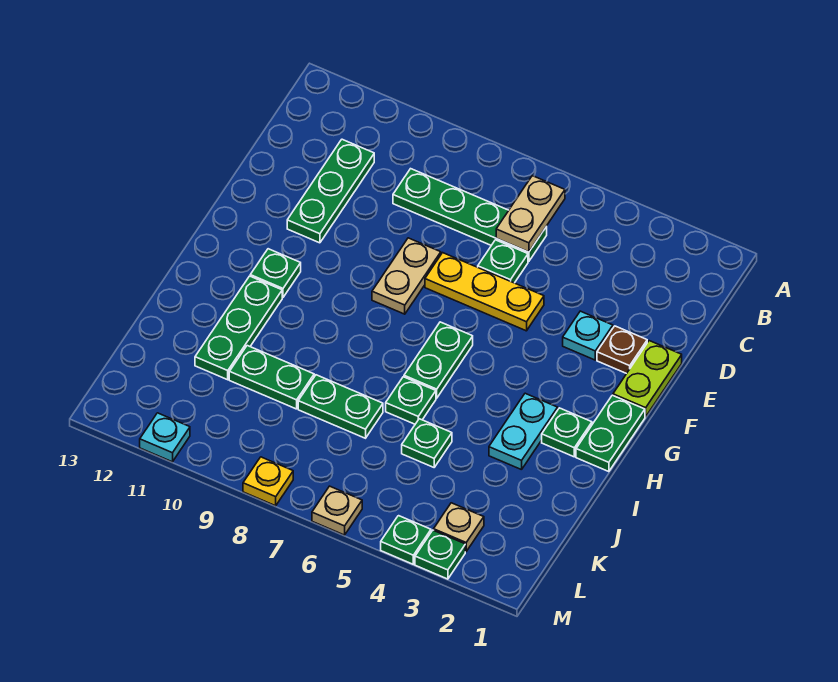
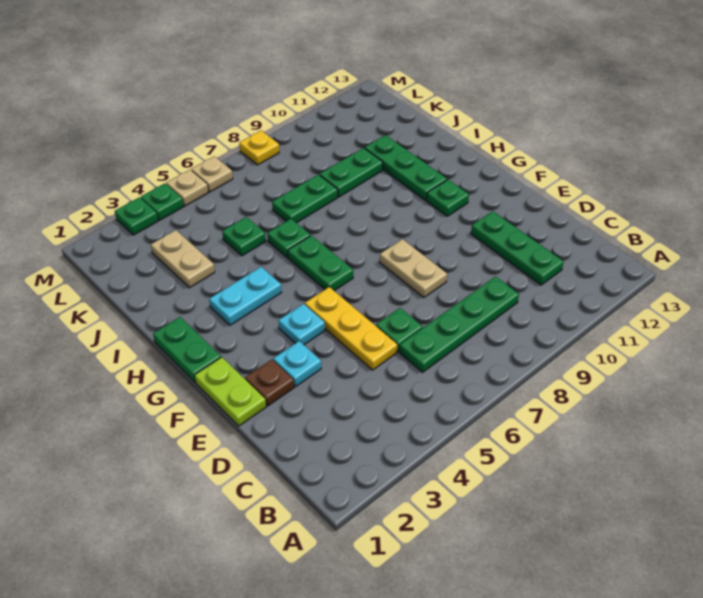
tan 1x2 plate [496,176,565,252] -> tan 1x2 plate moved to [151,230,215,288]
yellow 1x3 plate [425,253,544,331] -> yellow 1x3 plate turned to [305,287,397,370]
green 1x1 plate [542,408,592,457] -> none
cyan 1x2 plate [489,393,558,470] -> cyan 1x2 plate turned to [209,267,282,325]
tan 1x1 plate [434,503,484,552] -> tan 1x1 plate moved to [166,170,208,206]
cyan 1x1 plate [140,413,190,462] -> cyan 1x1 plate moved to [278,304,325,345]

